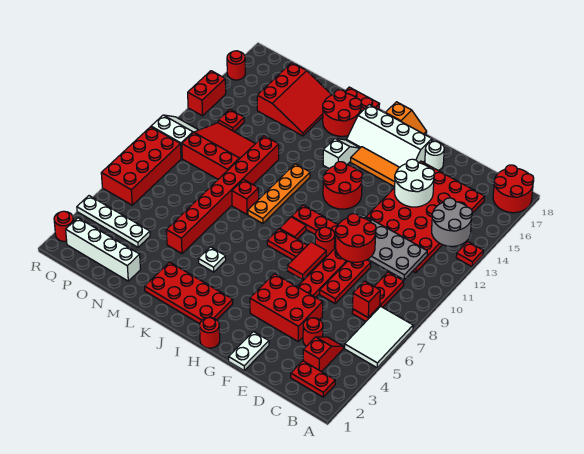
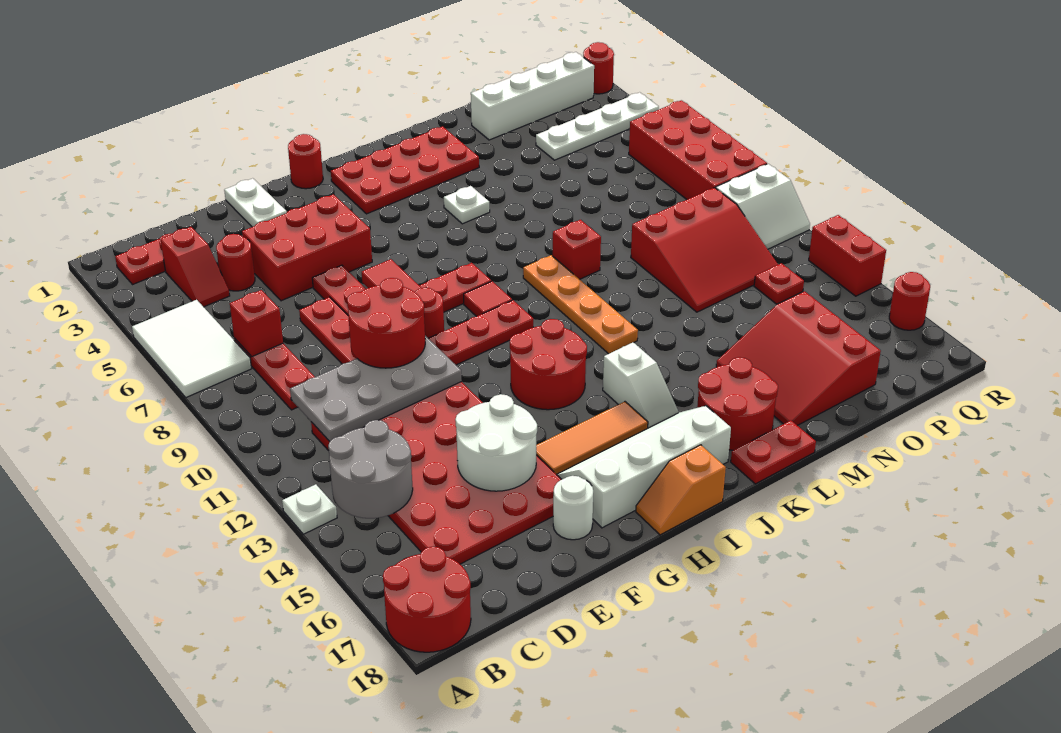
red 1x1 plate [456,242,483,267] -> white 1x1 plate [282,484,337,534]
red 1x8 brick [166,136,279,253] -> none

